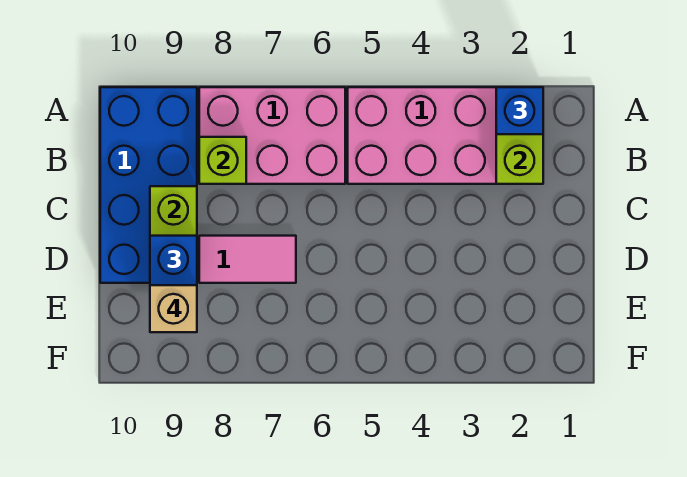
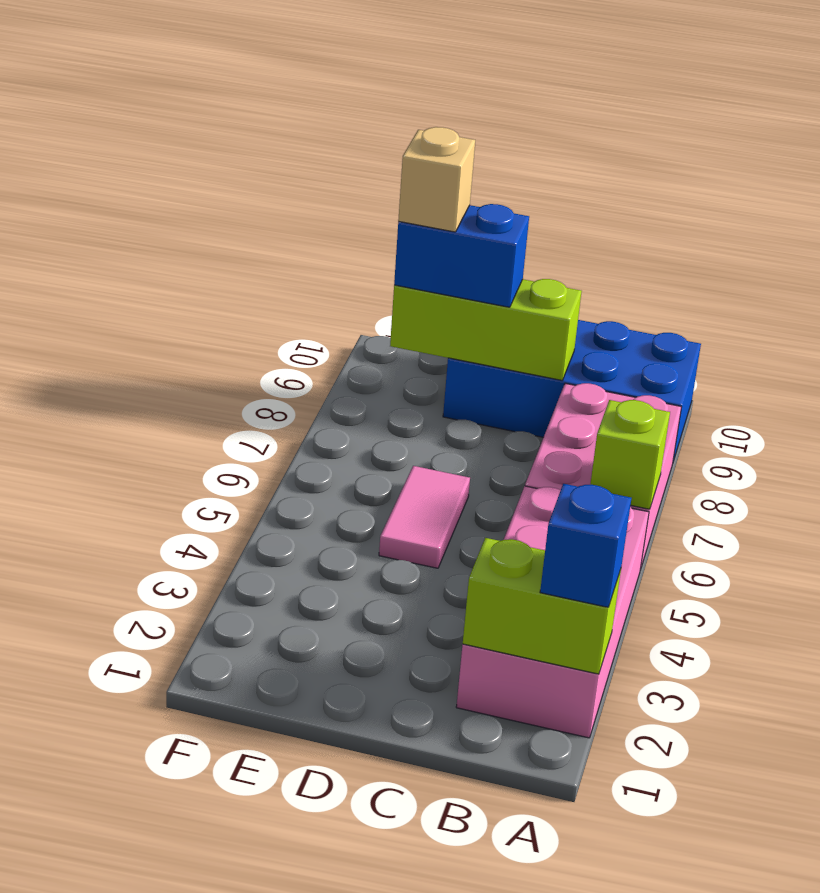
lime 1x1 brick [199,137,246,184] -> lime 1x1 brick moved to [590,400,670,509]
pink 1x2 tile [199,236,296,283] -> pink 1x2 tile moved to [379,466,470,568]

